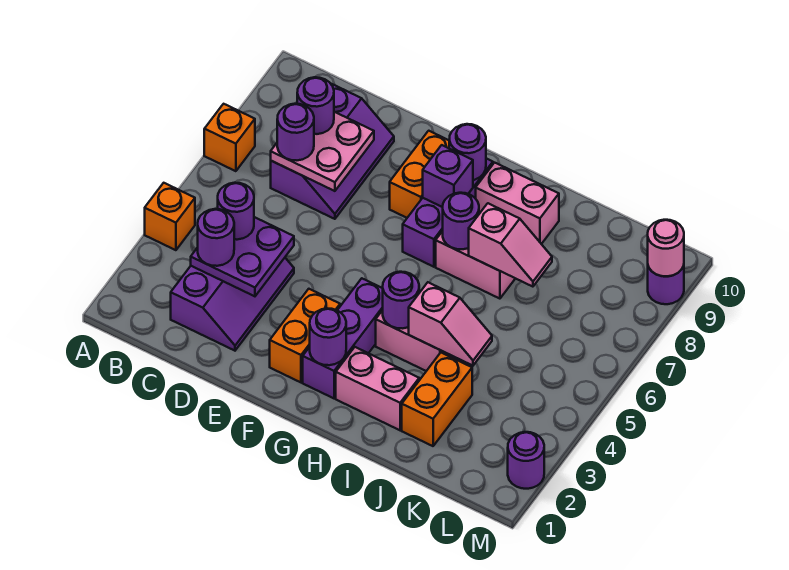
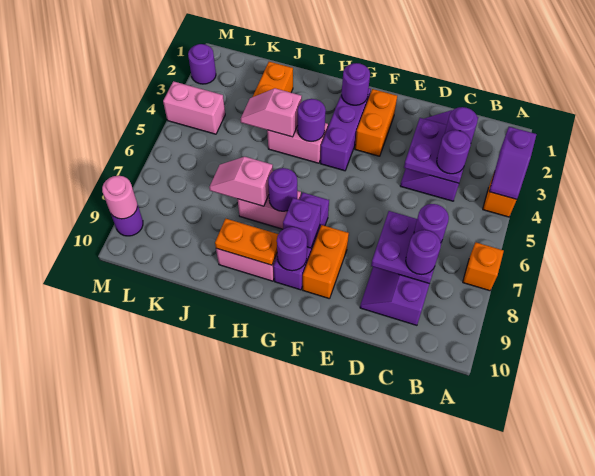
none -> purple 1x2 slope [489,127,537,199]
pink 2x2 plate [271,112,374,191] -> purple 2x2 plate [371,211,442,284]
pink 1x2 brick [336,347,419,430] -> pink 1x2 brick moved to [163,81,225,134]
none -> orange 1x2 plate [215,219,278,265]

